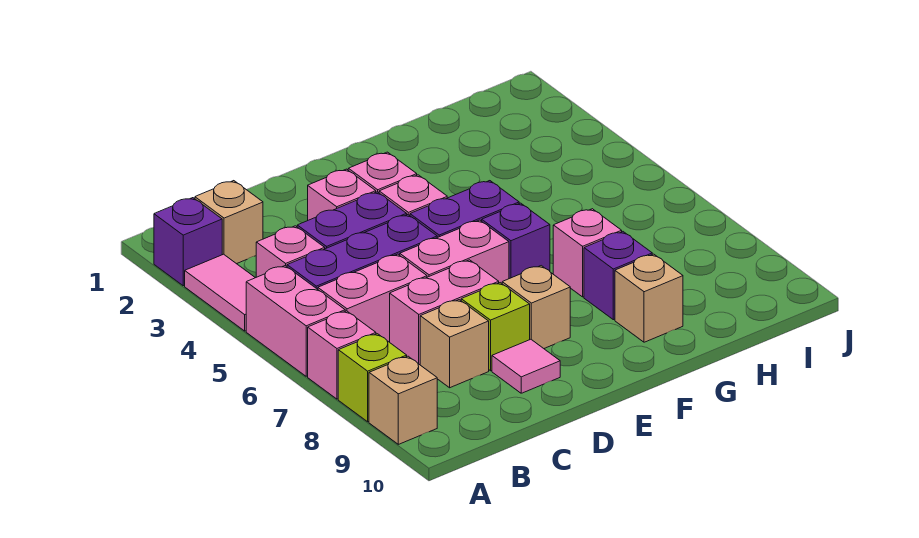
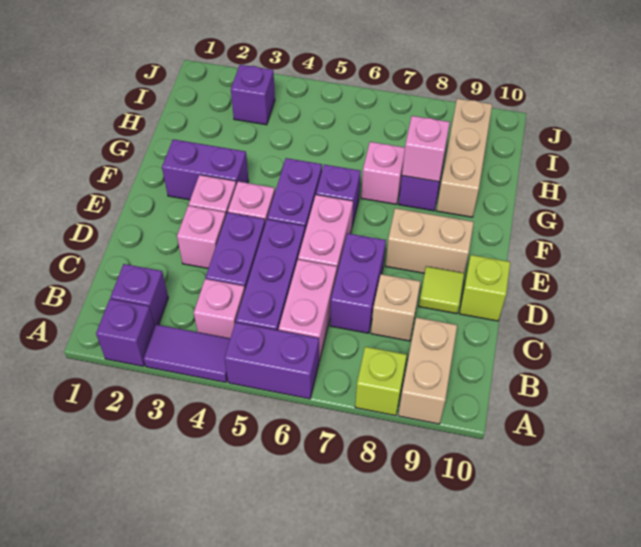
pink 1x2 tile [185,254,255,331] -> purple 1x2 tile [144,325,230,382]
pink 1x2 brick [246,266,345,376] -> purple 1x2 brick [224,322,319,399]
pink 1x1 brick [308,311,376,399] -> pink 1x1 brick moved to [402,116,450,182]
tan 1x1 brick [369,356,437,444] -> tan 1x2 brick [398,317,457,424]
tan 1x1 brick [195,181,263,264] -> purple 1x1 brick [110,264,168,326]
pink 1x2 brick [390,260,499,365] -> purple 1x2 brick [330,233,386,333]
lime 1x1 brick [461,283,530,371] -> lime 1x1 brick moved to [459,255,510,321]
pink 1x1 tile [492,339,560,393] -> lime 1x1 tile [419,266,464,314]
tan 1x1 brick [502,266,570,348] -> tan 1x2 brick [385,208,474,273]
none -> purple 1x2 brick [162,139,249,200]
tan 1x1 brick [615,254,683,342] -> tan 1x3 brick [437,99,492,217]
none -> purple 1x1 brick [231,65,275,125]

